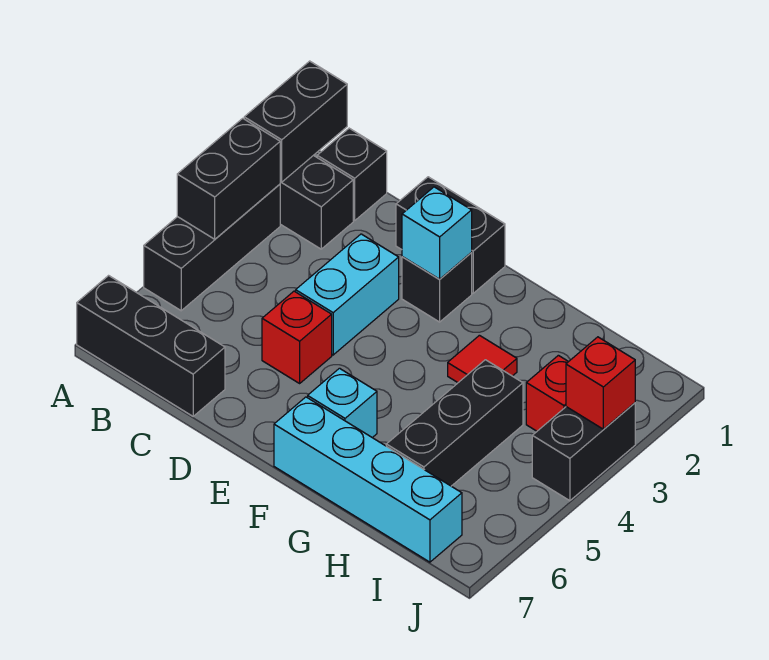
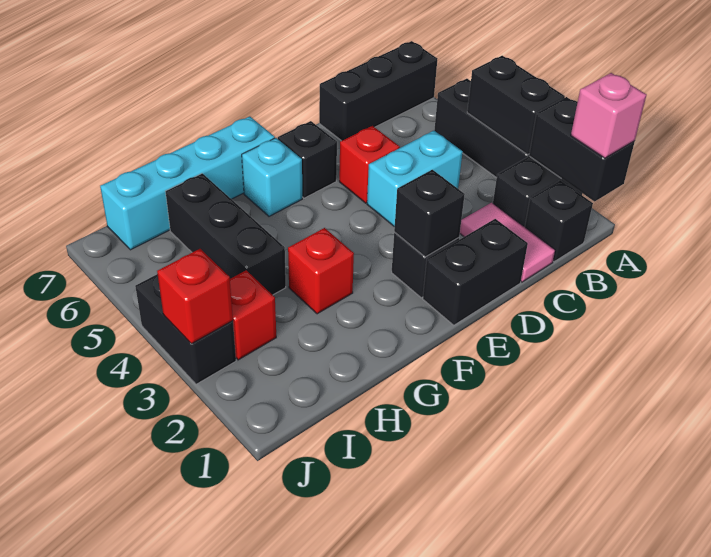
none -> pink 1x1 brick [571,73,646,158]
none -> pink 1x2 tile [460,203,555,282]
cyan 1x2 brick [296,234,399,355] -> cyan 1x2 brick turned to [367,131,463,226]
cyan 1x1 brick [402,187,472,279] -> black 1x1 brick [394,170,465,257]
none -> black 1x1 brick [278,121,337,198]
red 1x1 tile [448,335,517,383] -> red 1x1 brick [288,228,354,314]

